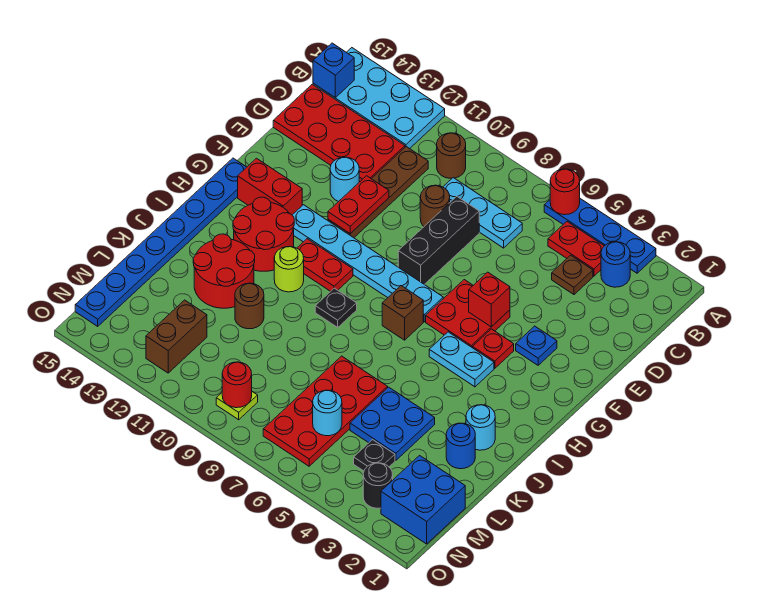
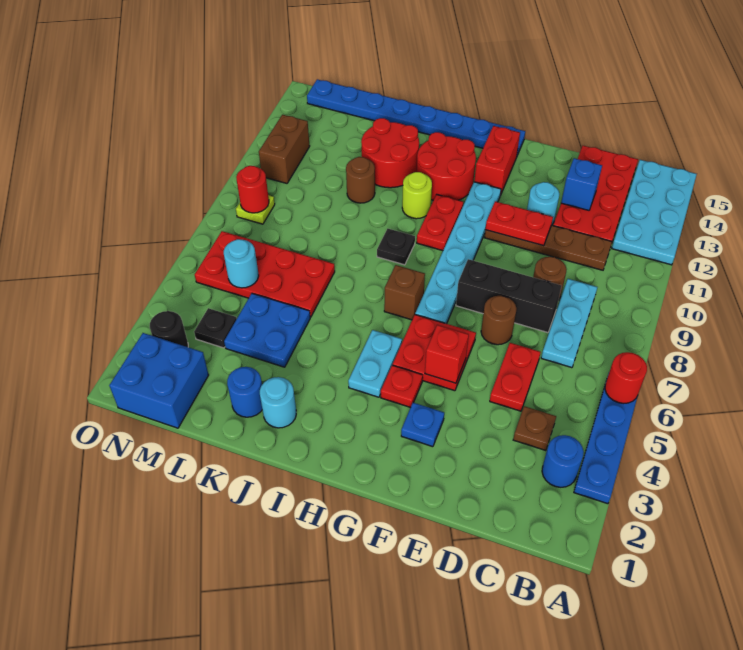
red 1x2 plate [548,222,604,276] -> red 1x2 plate moved to [490,343,541,411]
brown 1x1 round brick [437,133,466,178] -> brown 1x1 round brick moved to [481,296,517,345]
blue 1x1 brick [313,43,354,98] -> blue 1x1 brick moved to [561,158,602,210]
brown 1x2 brick [146,300,207,373] -> brown 1x2 brick turned to [259,115,310,183]

